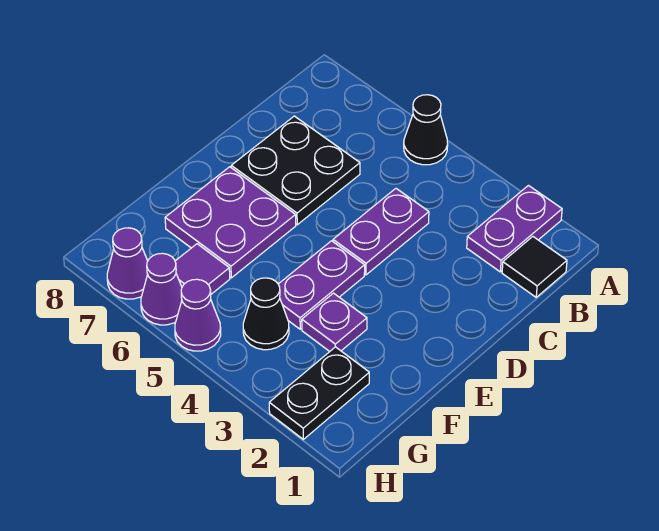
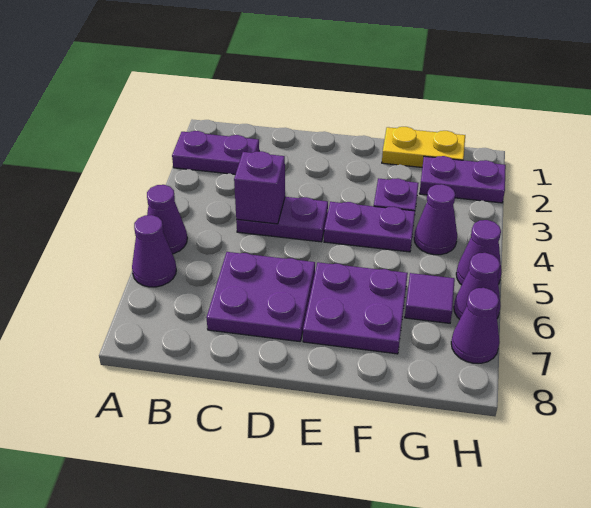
black 1x1 cone [404,95,448,165] -> purple 1x1 cone [147,185,187,254]
none -> purple 1x1 cone [132,215,176,287]
black 1x1 tile [502,237,567,297] -> none
none -> purple 1x1 brick [234,151,285,224]
black 2x2 plate [231,116,360,225] -> purple 2x2 plate [207,252,315,342]
none -> yellow 1x2 plate [382,127,465,167]
black 1x2 plate [269,347,369,439] -> purple 1x2 plate [419,156,506,203]
black 1x1 cone [243,278,289,350] -> purple 1x1 cone [414,184,457,255]

